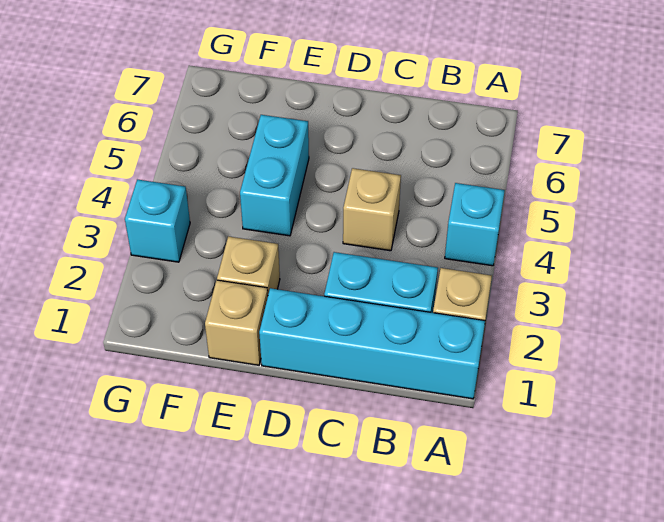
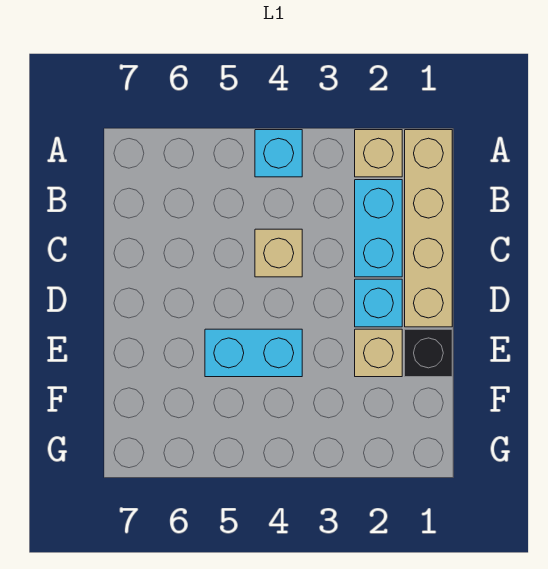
cyan 1x4 brick [259,288,485,399] -> tan 1x4 brick [405,130,452,327]
tan 1x1 brick [205,280,268,365] -> black 1x1 brick [405,329,452,377]
cyan 1x1 brick [125,180,190,262] -> cyan 1x1 brick moved to [355,279,402,327]

